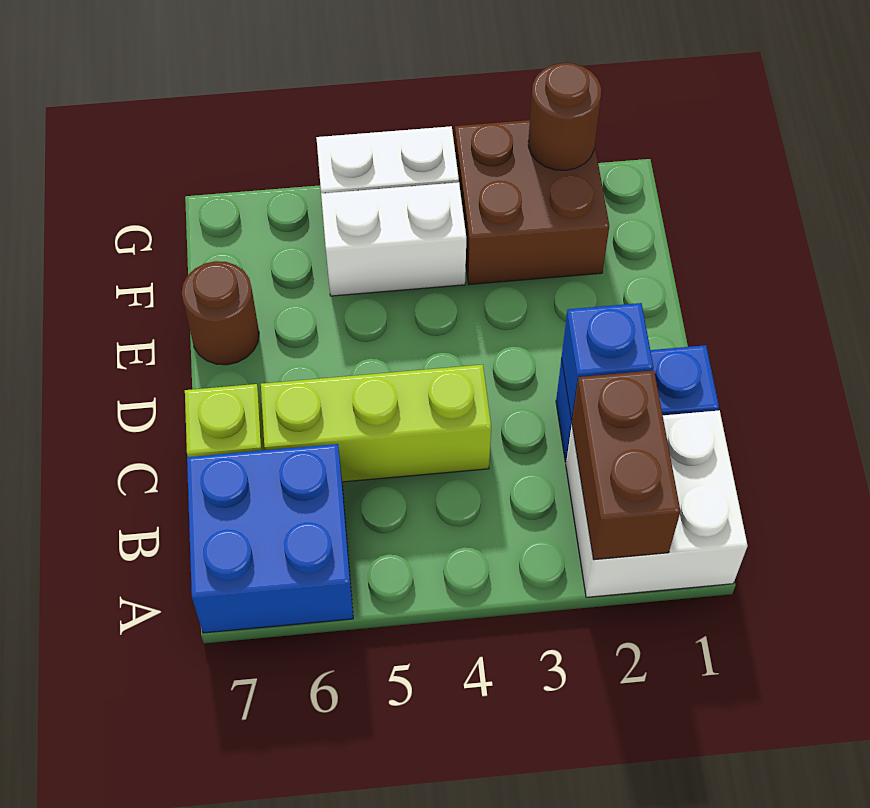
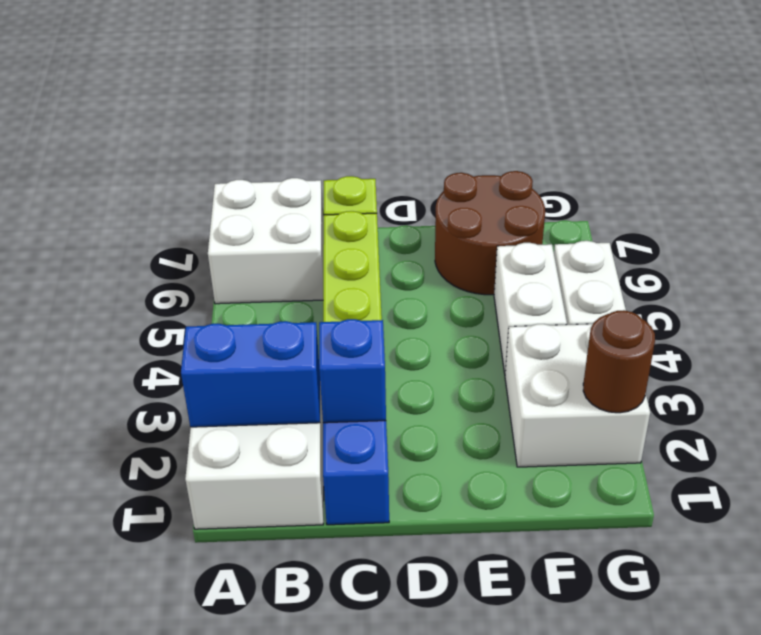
brown 1x2 brick [572,371,680,560] -> blue 1x2 brick [181,321,320,427]
blue 2x2 brick [187,444,353,633] -> white 2x2 brick [208,178,324,304]
brown 1x1 round brick [182,261,259,365] -> brown 2x2 round brick [435,171,545,295]
brown 2x2 brick [455,120,609,284] -> white 2x2 brick [505,324,650,467]

